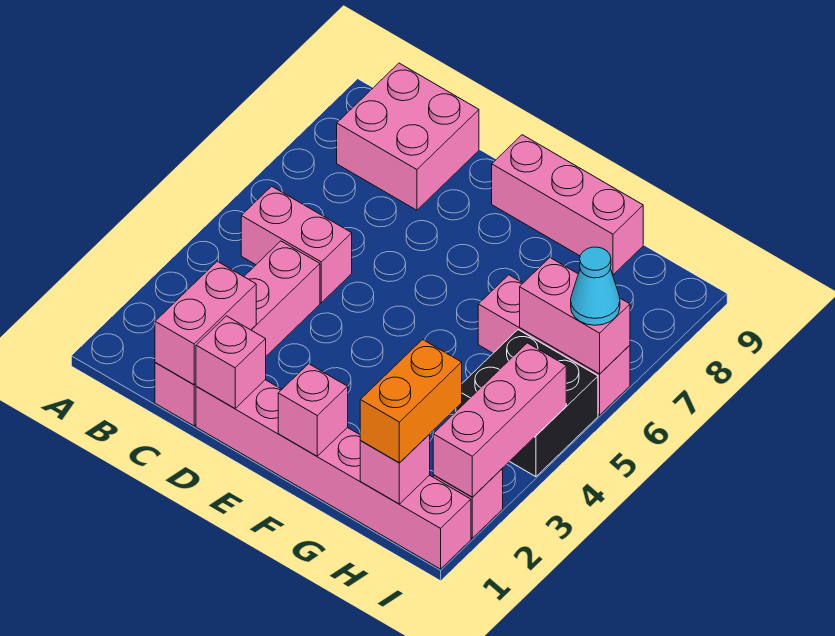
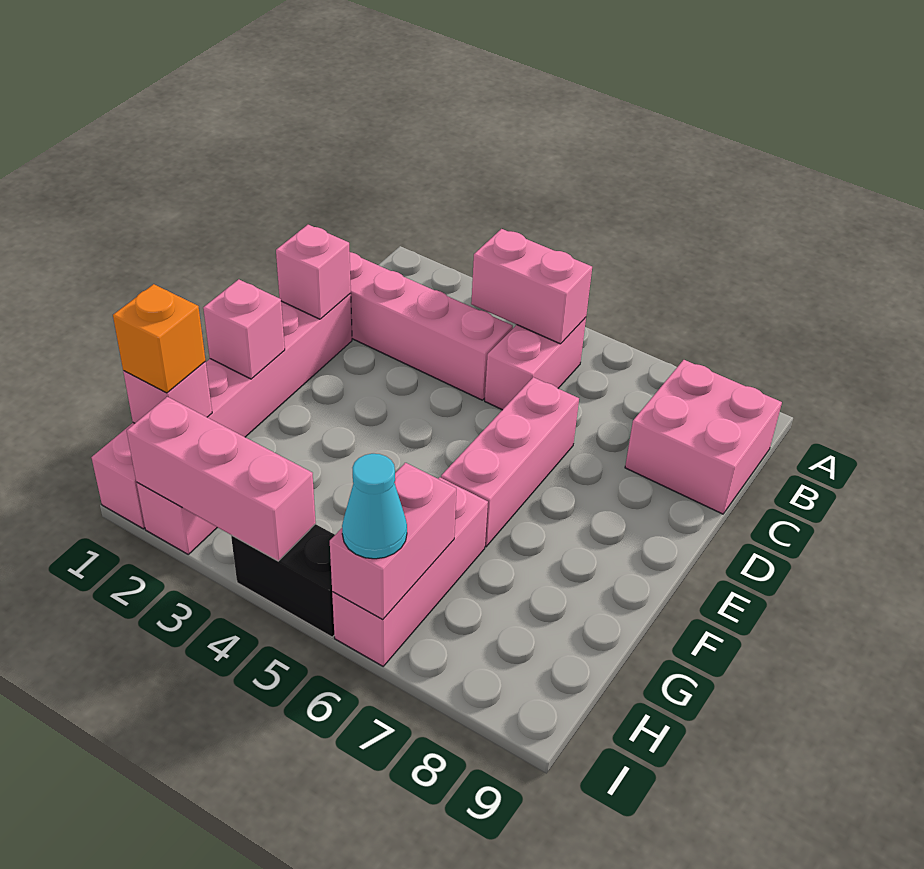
pink 1x2 brick [155,261,256,385] -> pink 1x2 brick moved to [471,229,592,344]
pink 1x3 brick [492,135,643,275] -> pink 1x3 brick moved to [441,377,579,547]
orange 1x2 brick [360,340,462,463] -> orange 1x1 brick [113,284,206,393]
black 2x2 brick [456,330,598,477] -> black 1x2 brick [231,524,335,637]

